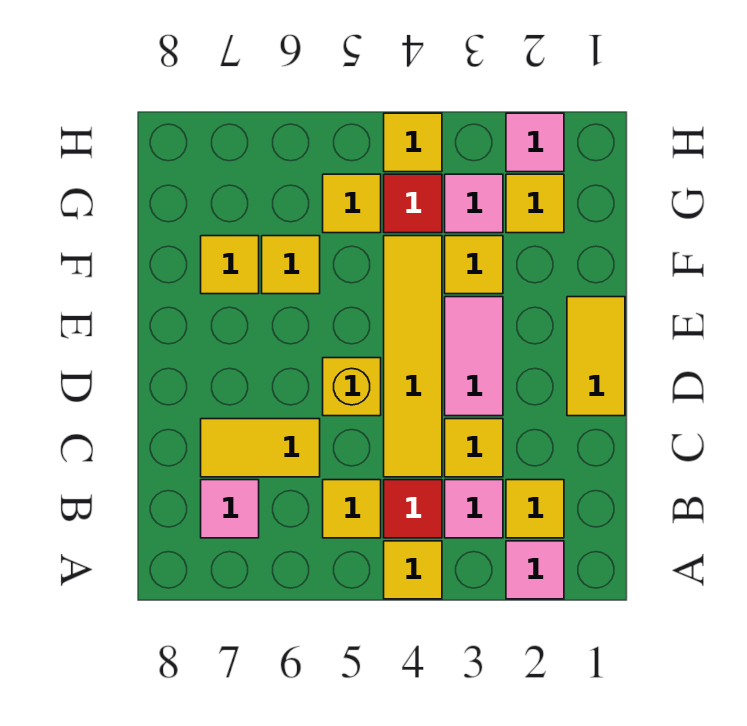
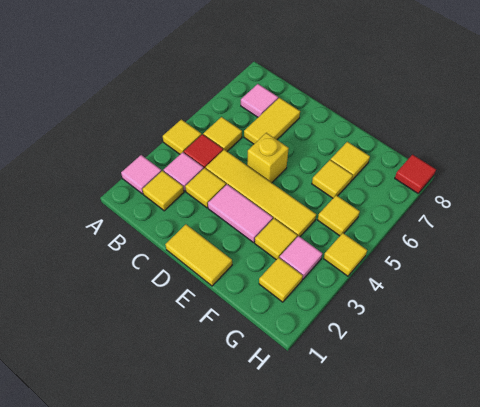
red 1x1 tile [384,174,442,233] -> red 1x1 tile moved to [395,155,436,193]
pink 1x1 tile [506,113,564,172] -> none

